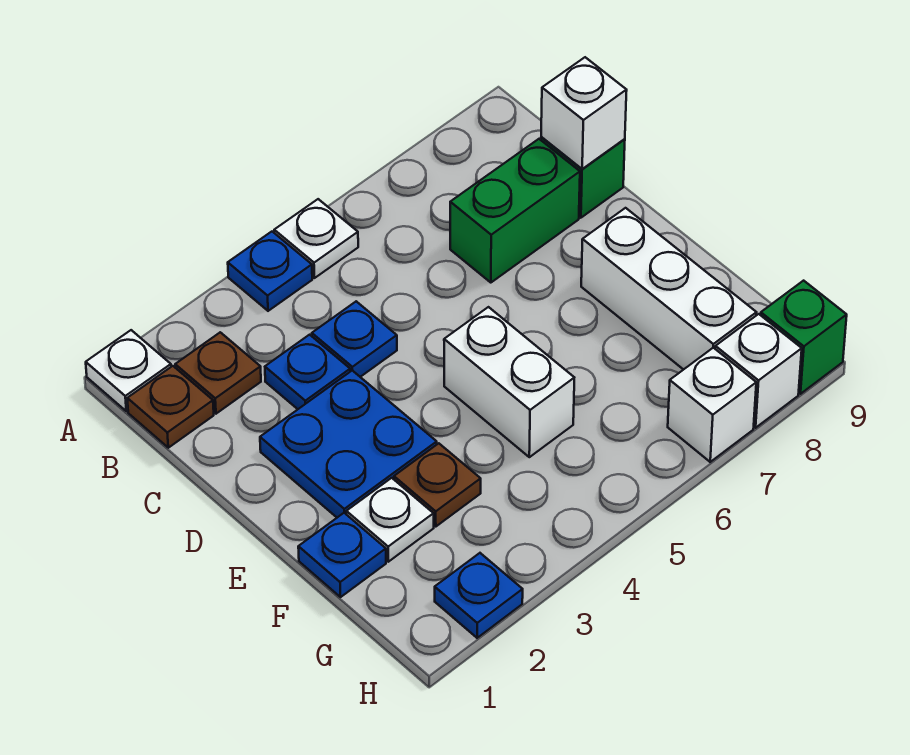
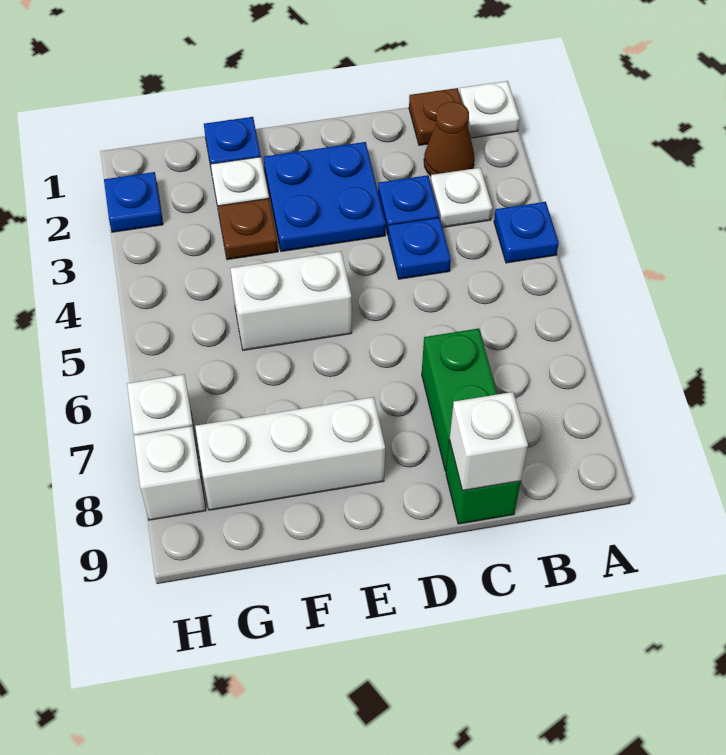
white 1x1 plate [274,199,358,278] -> white 1x1 plate moved to [431,168,492,227]
brown 1x1 plate [175,332,261,414] -> brown 1x1 cone [424,102,474,176]
green 1x1 brick [761,281,847,394] -> none

